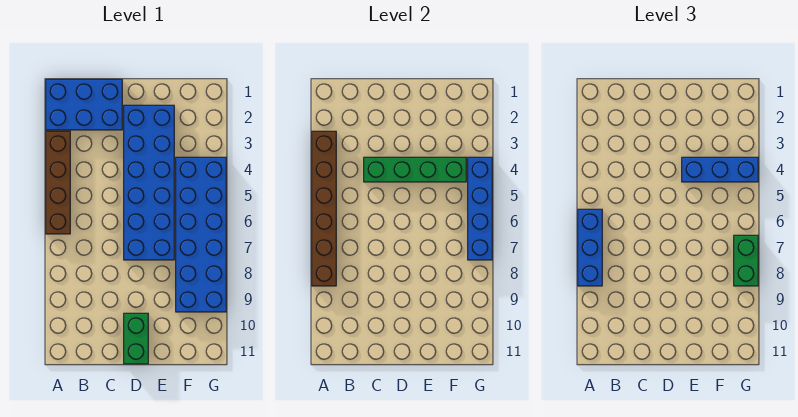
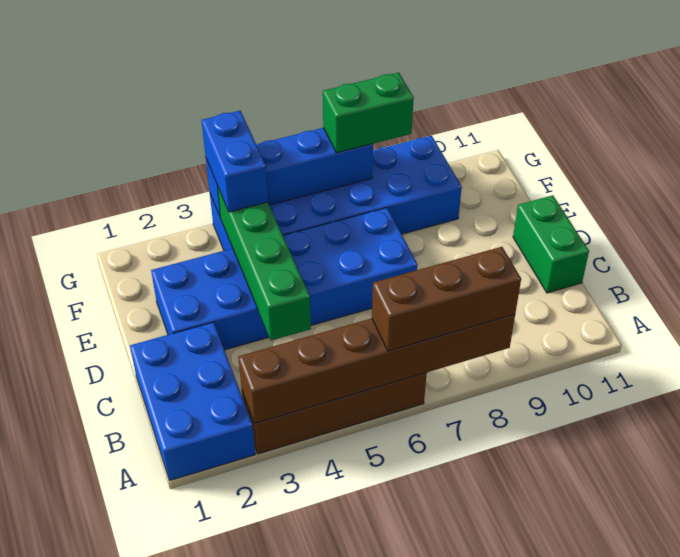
blue 1x3 brick [578,209,602,286] -> brown 1x3 brick [372,247,521,351]
green 1x2 brick [124,313,148,364] -> green 1x2 brick turned to [513,195,589,293]
blue 1x3 brick [682,157,758,182] -> blue 1x2 brick [202,111,268,212]

